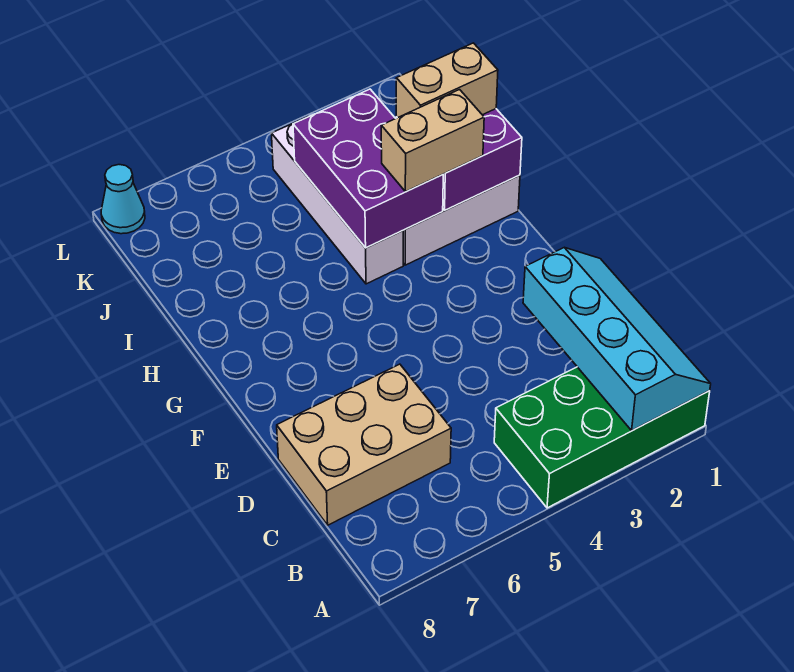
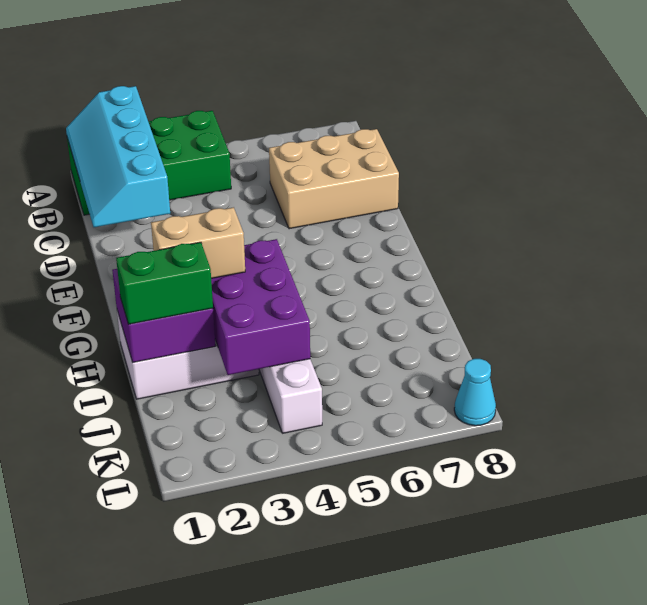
tan 1x2 brick [396,43,498,118] -> green 1x2 brick [116,242,213,324]

